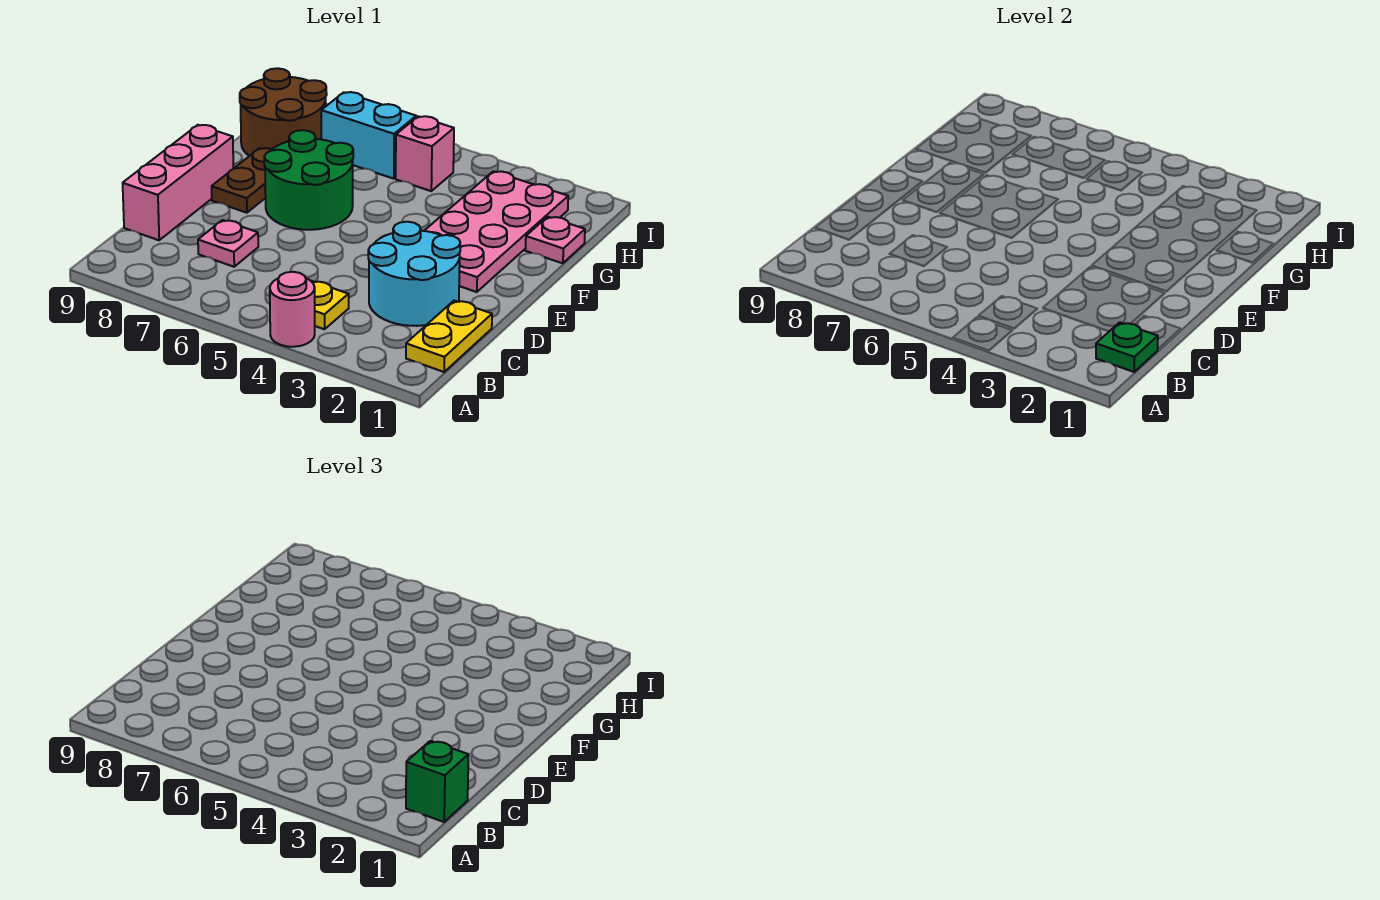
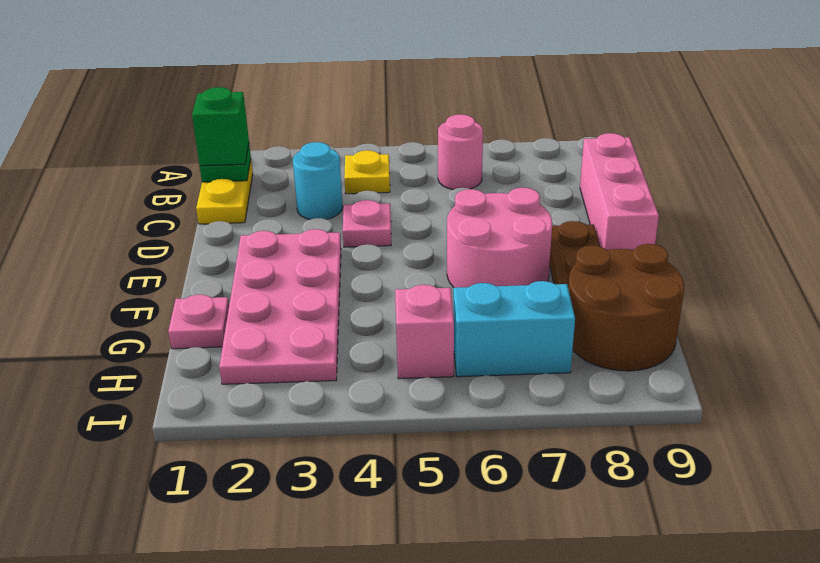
pink 1x1 round brick [270,272,315,347] -> pink 1x1 round brick moved to [438,114,483,190]
cyan 2x2 round brick [368,222,460,326] -> cyan 1x1 round brick [293,142,343,220]
pink 1x1 plate [198,220,258,267] -> pink 1x1 plate moved to [343,200,391,247]
green 2x2 round brick [264,130,353,230] -> pink 2x2 round brick [447,188,552,288]

